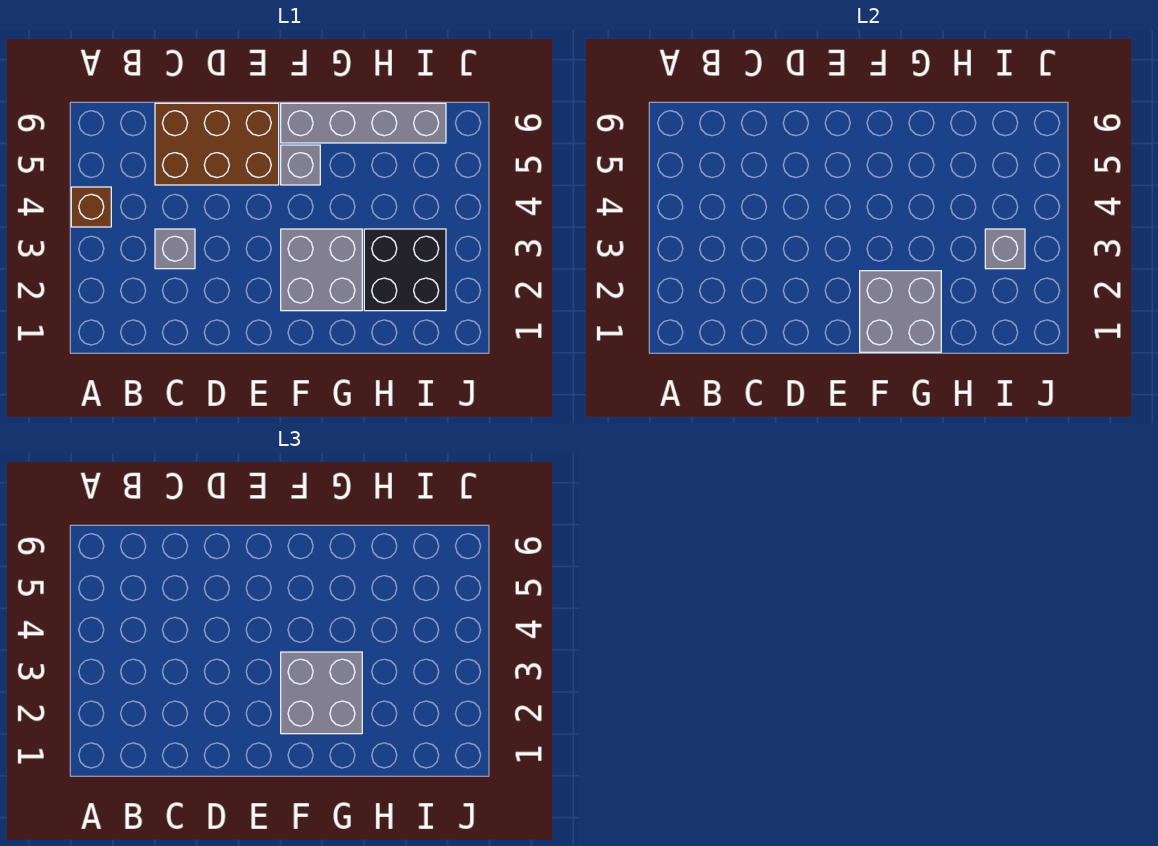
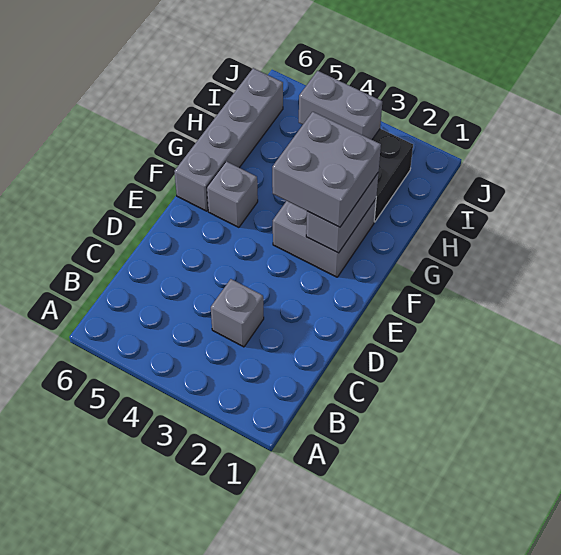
brown 1x1 brick [71,187,111,227] -> none
brown 2x3 brick [155,103,279,185] -> none
grey 2x2 brick [860,271,941,352] -> grey 1x2 brick [306,173,378,253]
grey 1x1 brick [985,229,1025,269] -> grey 1x2 brick [299,71,382,140]

